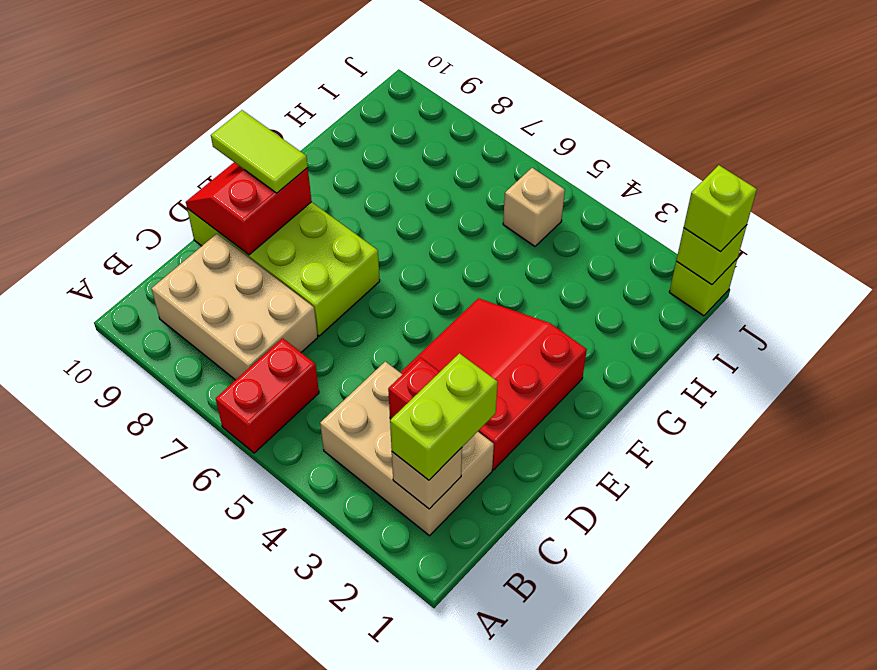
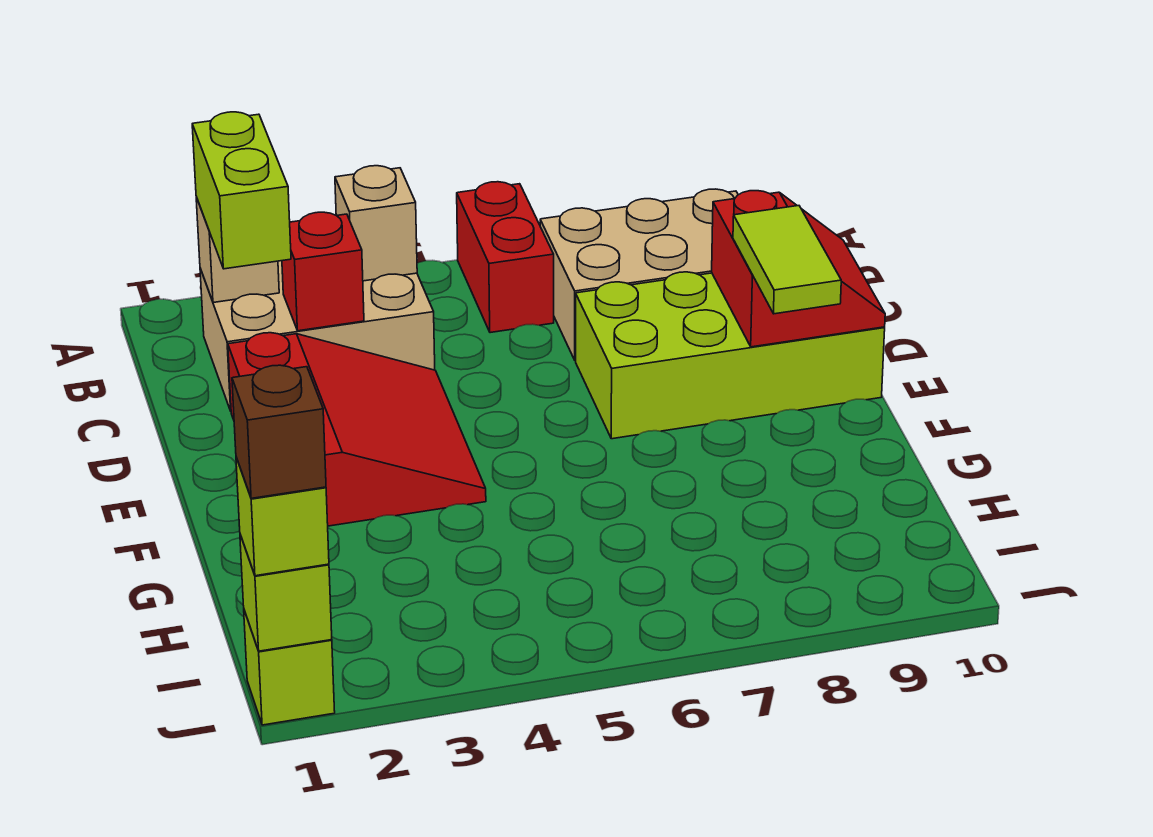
lime 1x2 tile [211,110,308,193] -> lime 1x2 tile turned to [733,206,841,314]
tan 1x1 brick [503,168,565,246] -> tan 1x1 brick moved to [335,166,417,281]
none -> brown 1x1 brick [232,365,326,498]

